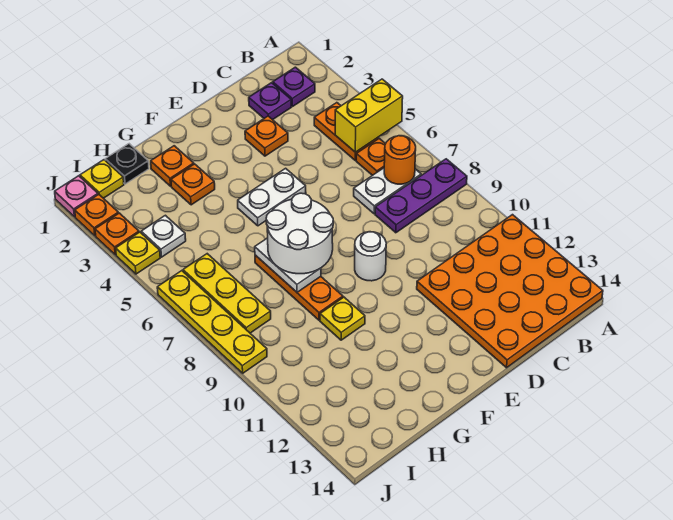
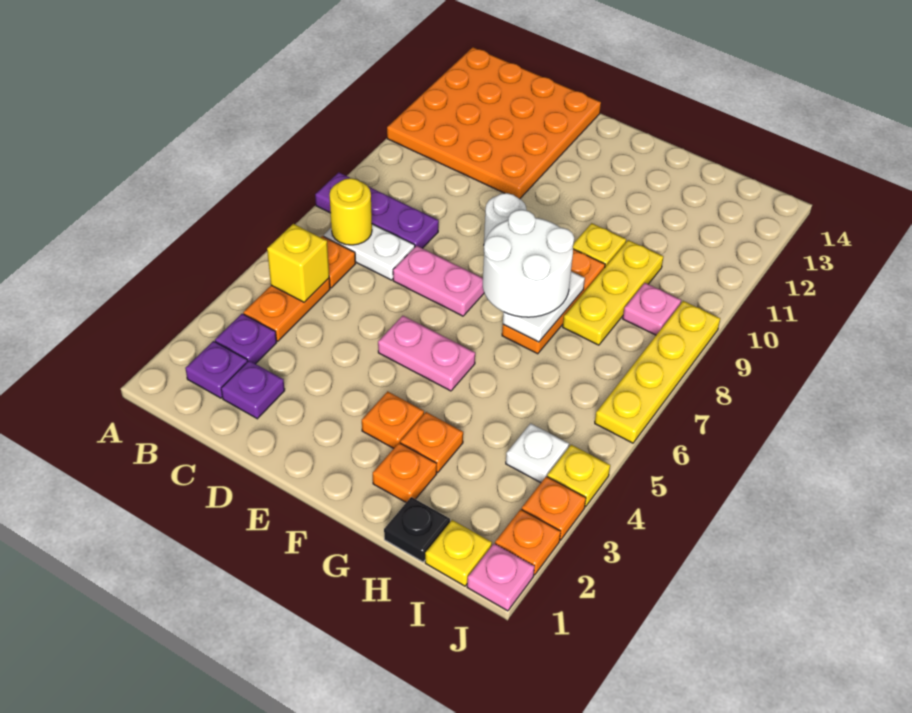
yellow 1x2 brick [335,79,403,152] -> yellow 1x1 brick [267,224,329,302]
none -> purple 1x1 plate [215,314,277,364]
orange 1x1 round brick [384,136,416,184] -> yellow 1x1 round brick [330,178,372,245]
orange 1x1 plate [245,116,288,156] -> orange 1x1 plate moved to [362,391,424,448]
none -> pink 1x2 plate [393,246,484,316]
white 1x2 plate [238,168,306,226] -> pink 1x2 plate [378,316,475,391]
yellow 1x3 plate [183,254,271,333] -> yellow 1x3 plate moved to [563,240,663,345]
none -> pink 1x1 plate [623,283,681,335]

